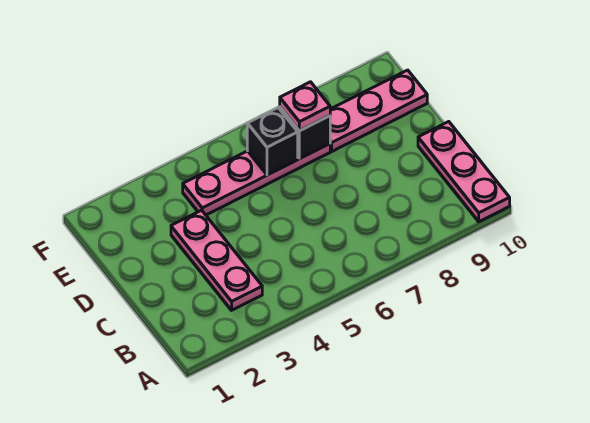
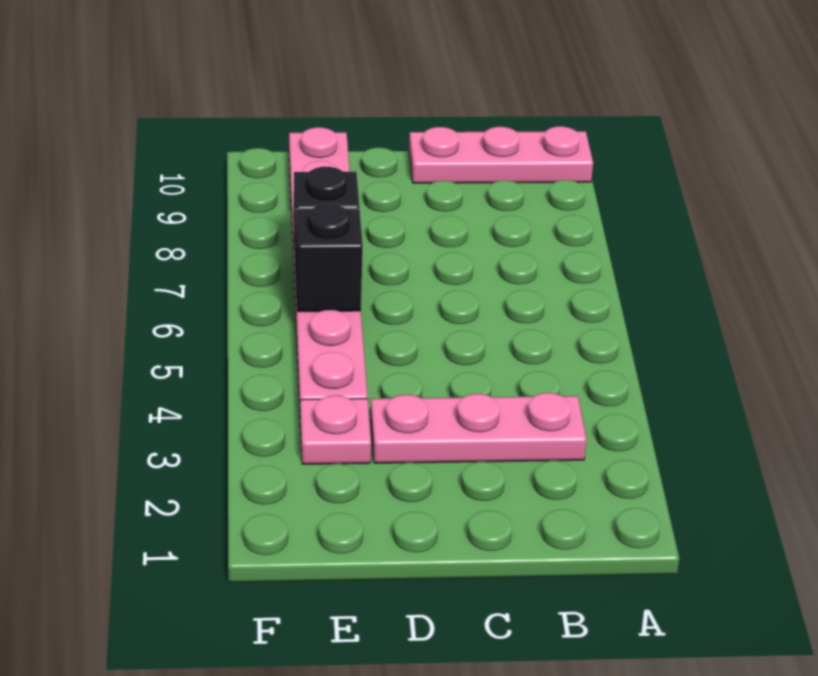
pink 1x1 plate [280,82,330,131] -> pink 1x1 plate moved to [300,395,371,464]

